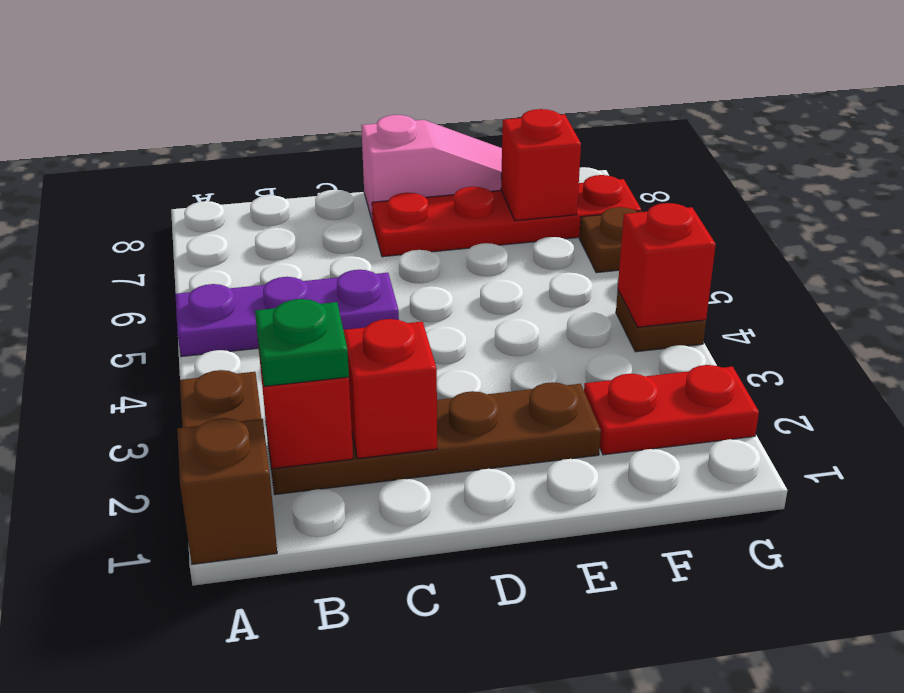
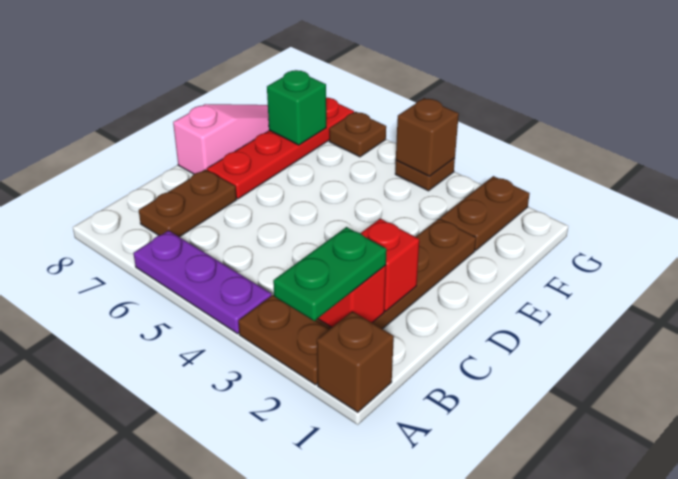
purple 1x3 plate [175,270,399,357] -> purple 1x3 plate turned to [133,231,271,334]
green 1x1 plate [255,299,349,386] -> green 1x2 plate [273,227,387,321]
none -> brown 1x2 plate [139,169,237,237]
red 1x2 plate [584,365,759,455] -> brown 1x2 plate [440,176,530,250]
red 1x1 brick [501,109,581,221] -> green 1x1 brick [267,70,326,145]
red 1x1 brick [618,203,716,327] -> brown 1x1 brick [396,98,459,176]

